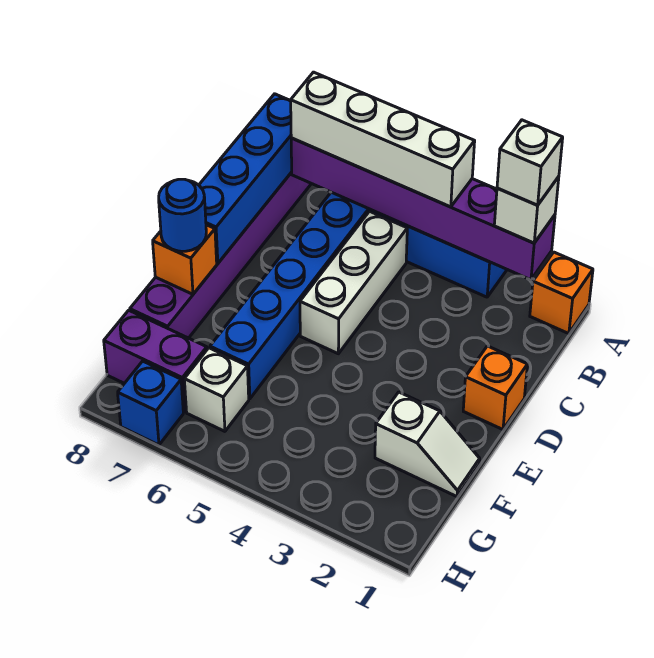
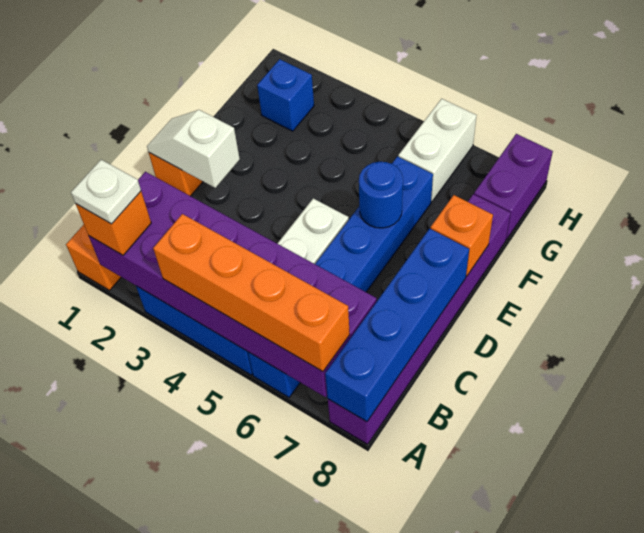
purple 1x6 brick [291,138,555,280] -> purple 2x6 brick [89,172,377,397]
white 1x1 brick [494,177,559,243] -> orange 1x1 brick [76,191,151,255]
white 1x1 brick [497,120,563,205] -> white 1x1 plate [71,160,141,224]
white 1x4 brick [291,72,475,207] -> orange 1x4 brick [153,214,350,372]
blue 1x1 round brick [159,179,206,251] -> blue 1x1 round brick moved to [359,162,403,228]
white 1x2 slope [375,392,480,497] -> white 1x2 slope moved to [147,110,240,188]
white 1x1 brick [184,348,249,431] -> white 1x2 brick [398,99,477,202]
purple 1x2 brick [104,310,207,412] -> purple 1x2 brick turned to [474,134,553,239]
blue 1x1 brick [118,361,183,445] -> blue 1x1 brick moved to [257,59,314,131]

